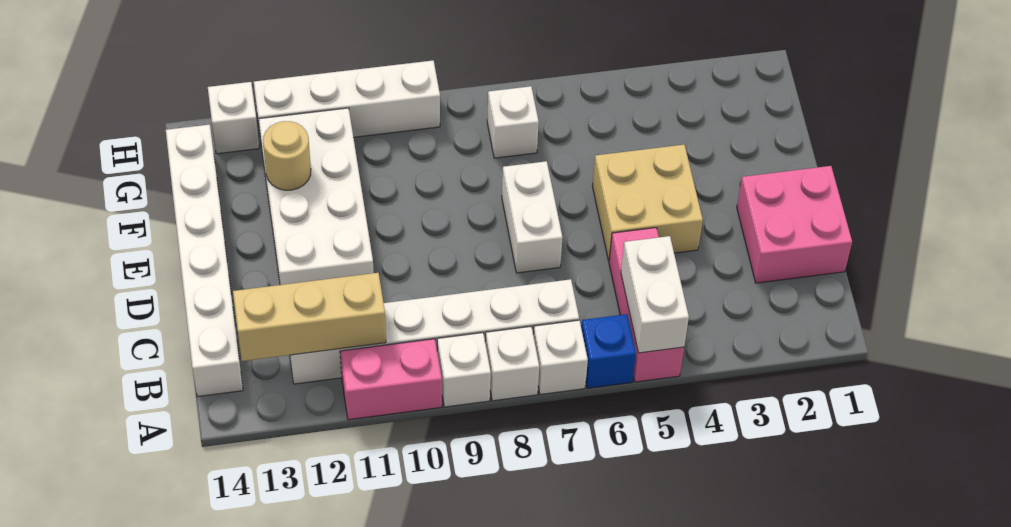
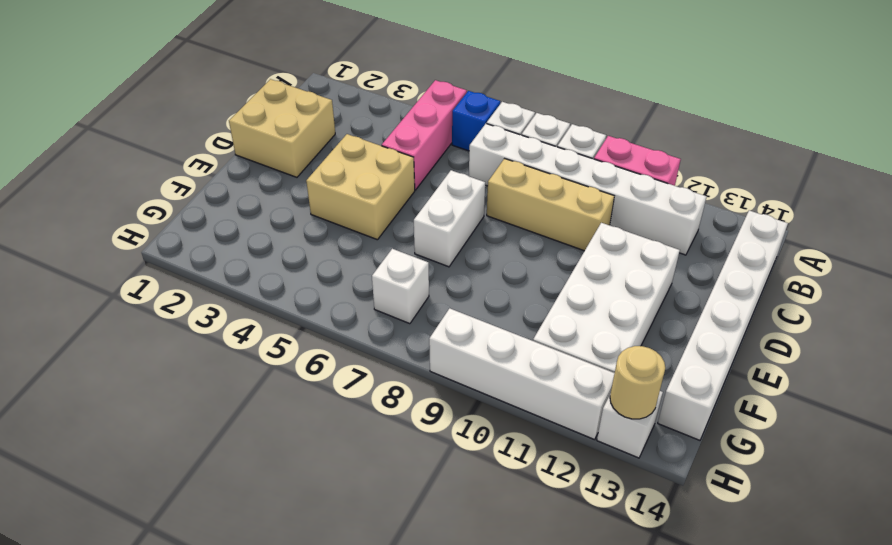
white 1x2 brick [621,236,689,353] -> none
tan 1x3 brick [233,273,386,361] -> tan 1x3 brick moved to [487,159,614,251]
pink 2x2 brick [737,166,852,283] -> tan 2x2 brick [229,79,335,177]
tan 1x1 round brick [263,121,311,190] -> tan 1x1 round brick moved to [610,346,665,419]

